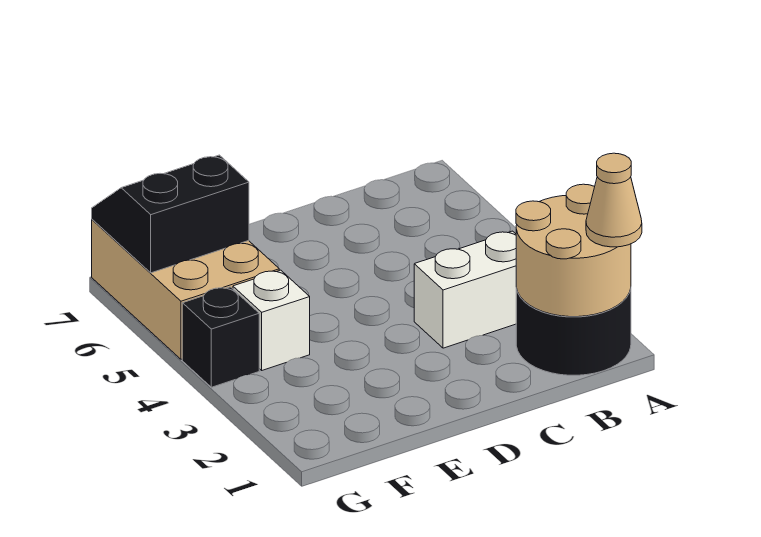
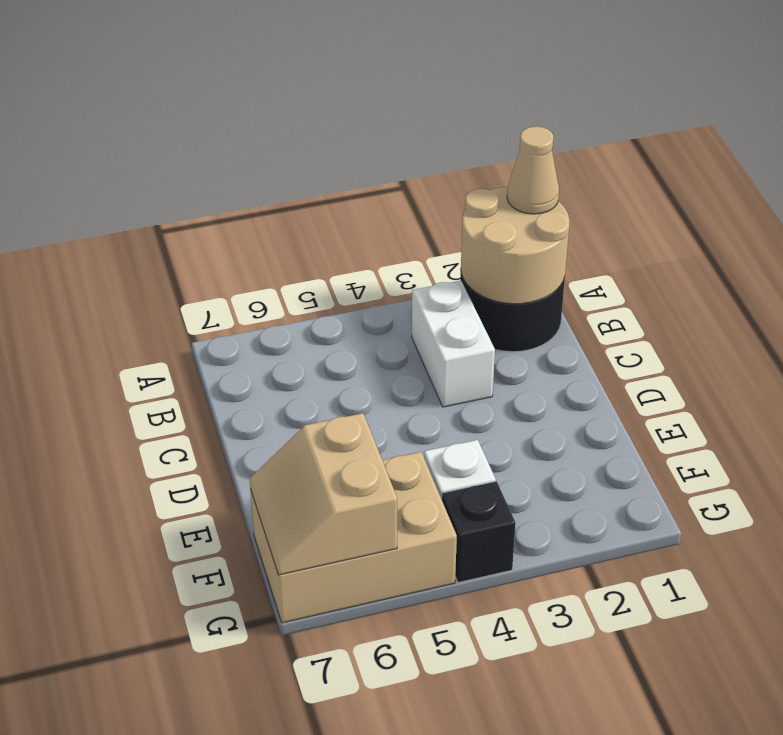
black 2x2 slope [92,155,249,273] -> tan 2x2 slope [250,413,397,575]

